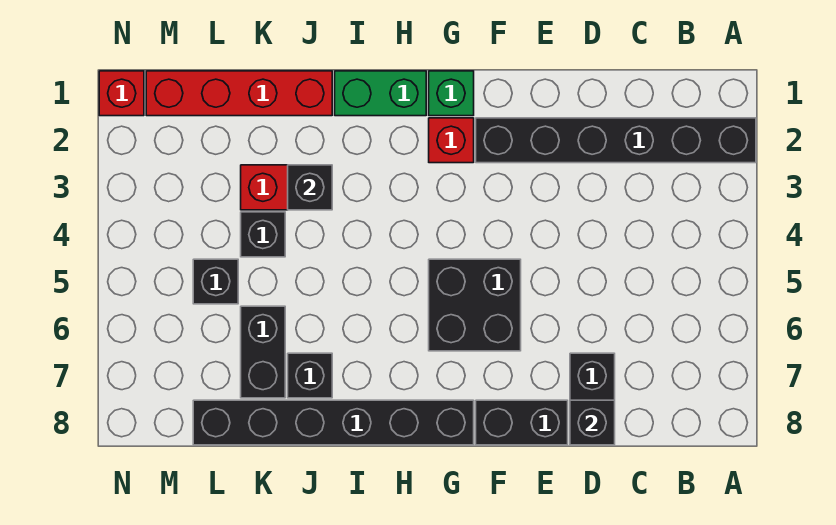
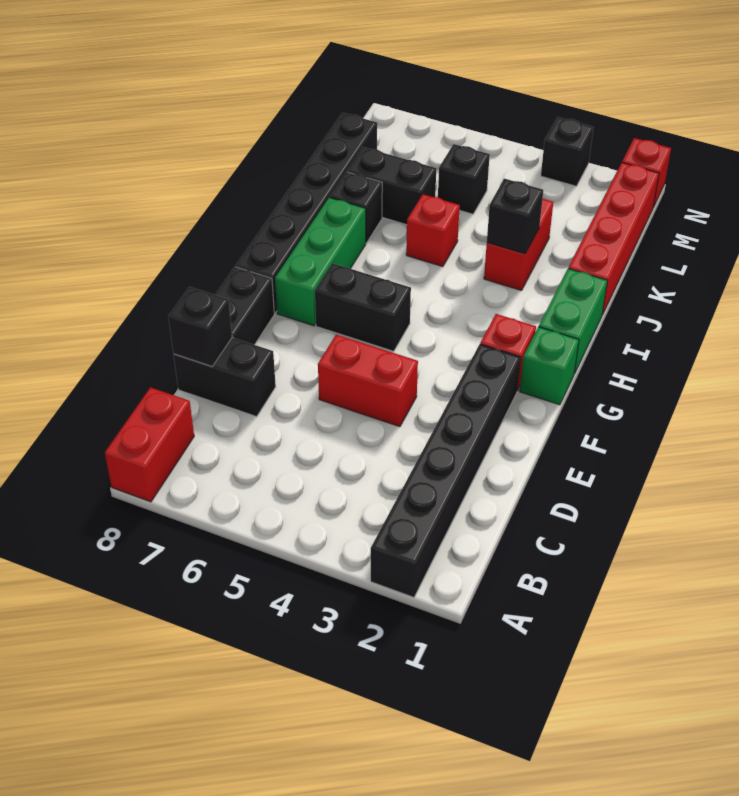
none -> red 1x2 brick [105,387,194,502]
none -> red 1x2 brick [318,335,418,427]
black 2x2 brick [429,259,521,351] -> black 1x2 brick [315,263,411,351]
none -> green 1x3 brick [275,197,366,326]
none -> red 1x1 brick [406,194,460,267]
black 1x1 brick [241,212,285,257] -> black 1x1 brick moved to [541,117,593,186]

